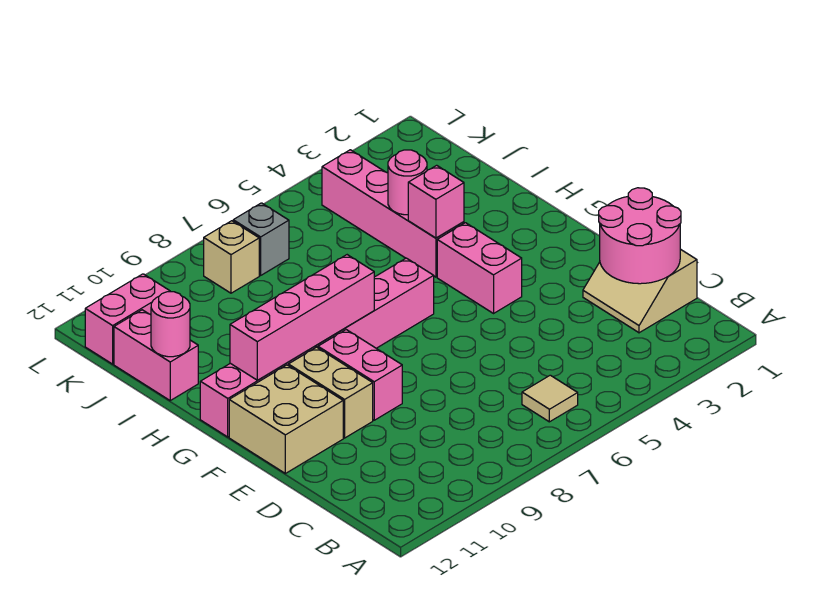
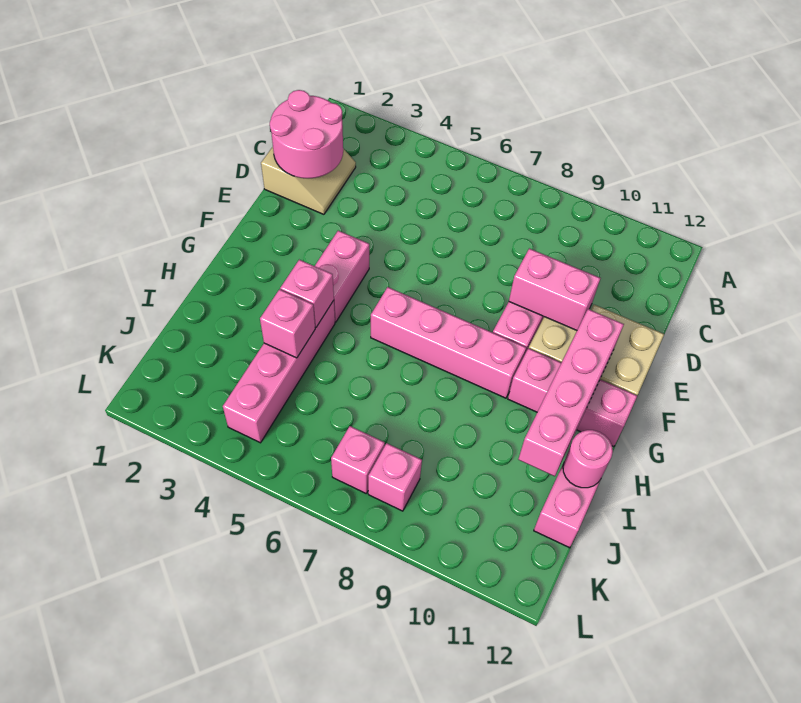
tan 1x1 tile [522,375,578,422] -> none
pink 1x4 brick [230,255,374,380] -> pink 1x4 brick turned to [518,309,624,476]
pink 1x1 round brick [388,150,427,215] -> pink 1x1 brick [260,289,315,358]
grey 1x1 brick [233,203,289,275] -> pink 1x1 brick [331,426,385,493]
tan 1x1 brick [204,221,259,293] -> pink 1x1 brick [368,443,422,511]
pink 1x2 brick [85,274,170,364] -> pink 1x2 brick moved to [509,248,600,330]

